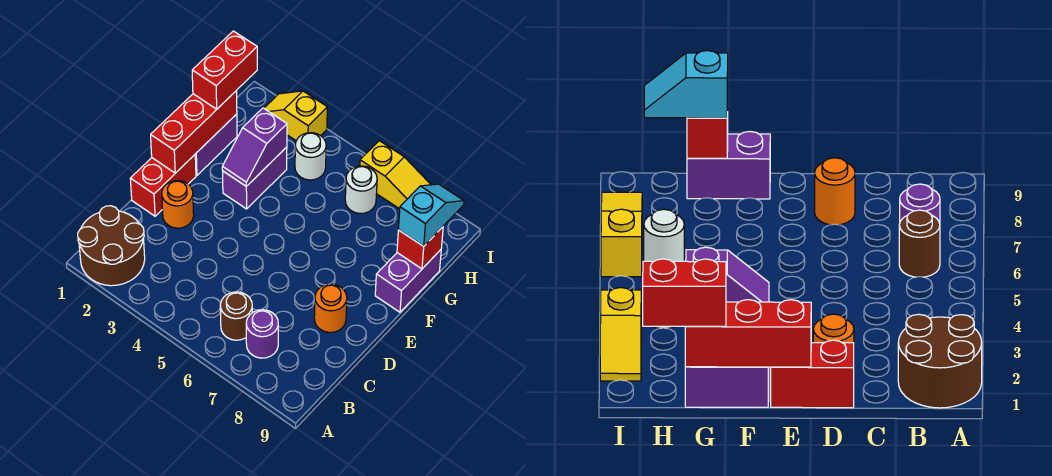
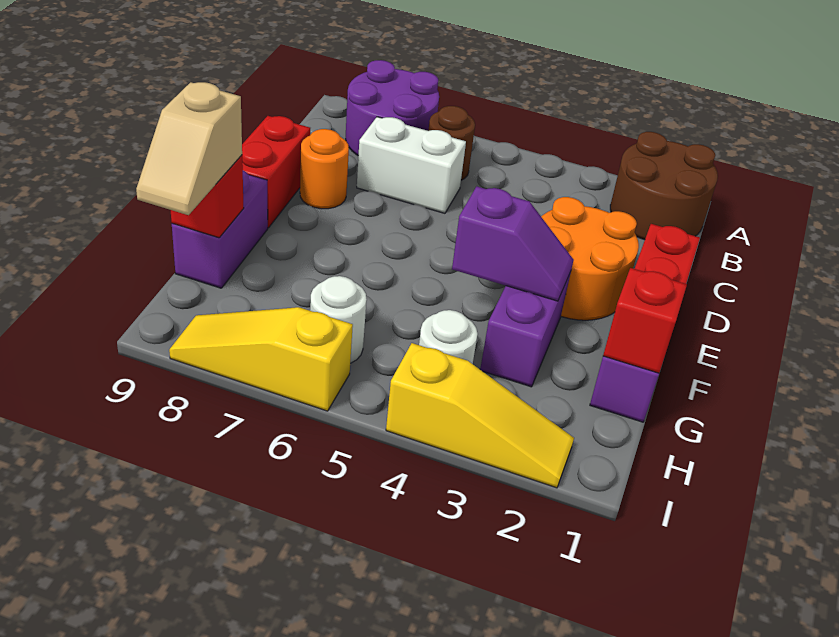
purple 1x1 round brick [246,310,278,358] -> purple 2x2 round brick [346,60,439,155]
none -> white 1x2 brick [357,117,466,213]
orange 1x1 round brick [162,181,194,228] -> orange 2x2 round brick [541,197,639,320]
red 1x3 brick [151,91,237,173] -> red 1x1 brick [603,268,687,373]
purple 1x2 slope [222,108,287,187] -> purple 1x2 slope turned to [452,186,574,301]
red 1x2 brick [192,31,257,109] -> red 1x2 brick moved to [242,116,310,228]
cyan 1x2 slope [398,184,464,246] -> tan 1x2 slope [136,82,242,215]
yellow 1x2 slope [264,91,327,140] -> yellow 1x3 slope [386,343,574,488]

